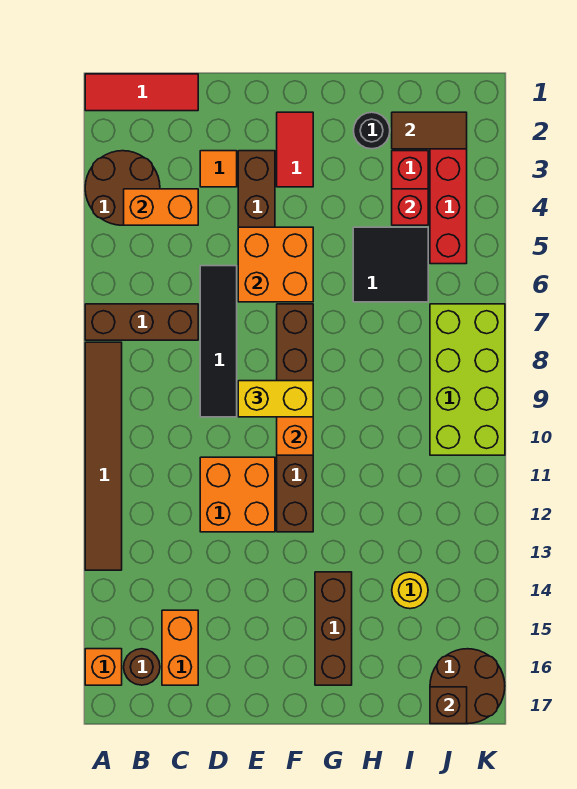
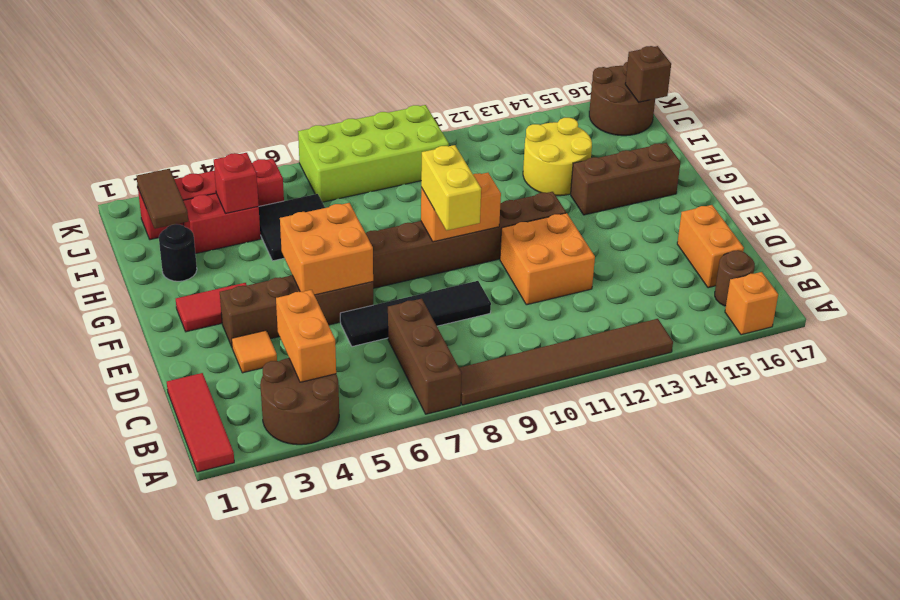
orange 1x2 brick [162,610,198,685] -> orange 1x2 brick turned to [677,205,744,288]
yellow 1x1 round brick [392,572,428,609] -> yellow 2x2 round brick [523,118,592,196]

